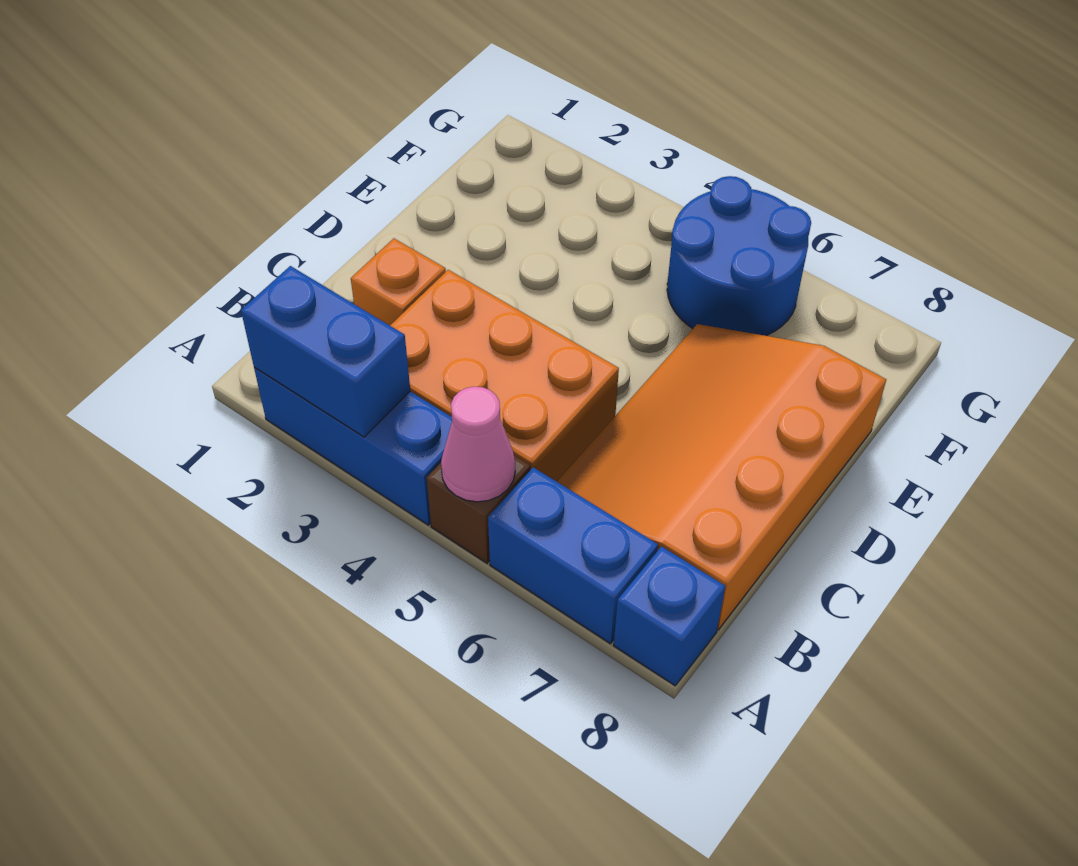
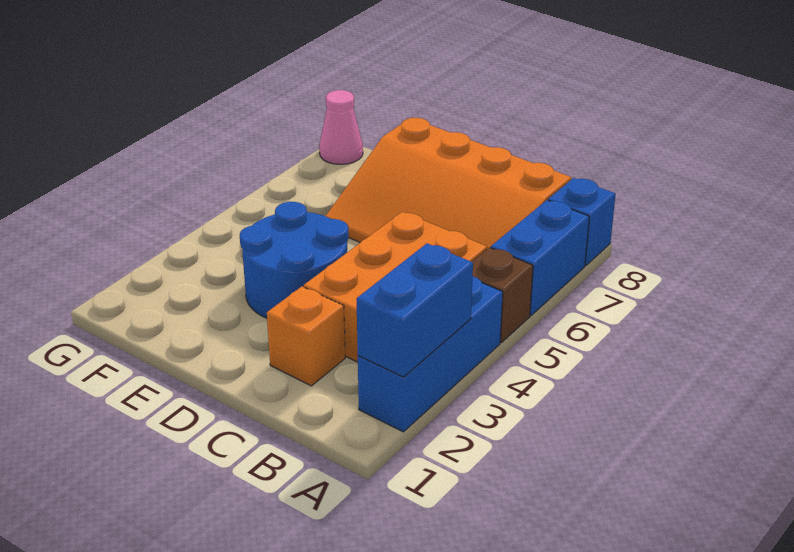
pink 1x1 cone [441,387,515,502] -> pink 1x1 cone moved to [319,90,363,164]
blue 2x2 round brick [667,176,811,336] -> blue 2x2 round brick moved to [240,202,349,318]

